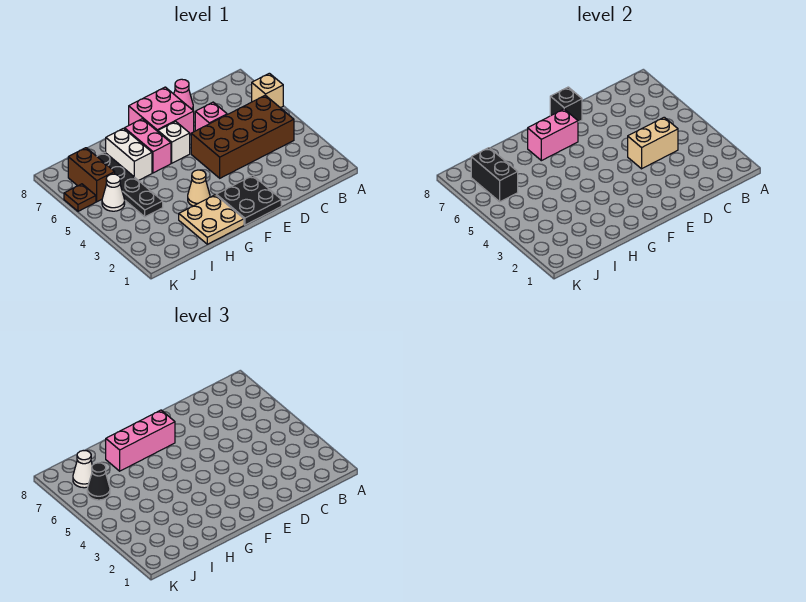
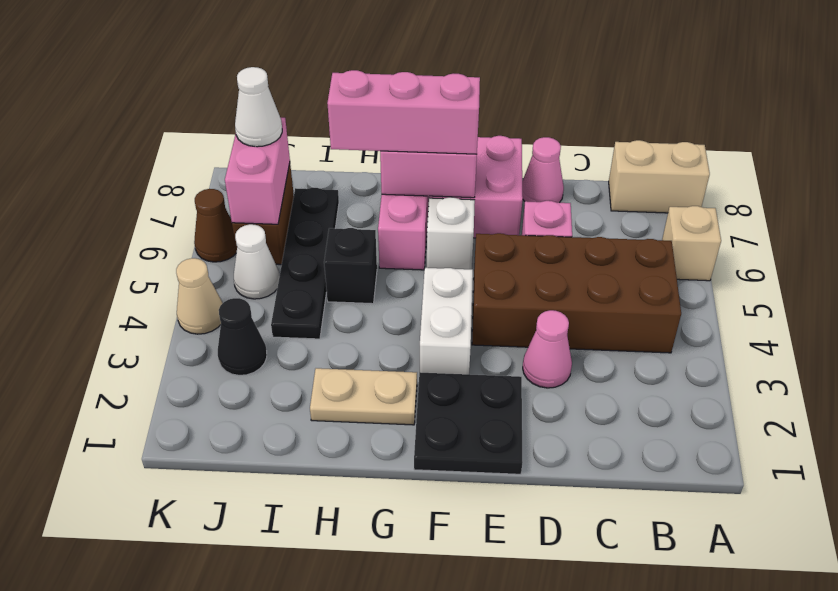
tan 1x2 brick [628,117,678,169] -> tan 1x2 brick moved to [609,140,710,213]
none -> pink 1x1 cone [523,310,572,388]
black 1x1 brick [550,87,582,122] -> black 1x1 brick moved to [324,228,377,304]
tan 2x2 plate [179,195,244,244] -> tan 1x2 plate [310,368,417,425]
tan 1x1 cone [188,170,210,206] -> tan 1x1 cone moved to [176,258,223,334]
white 1x2 brick [106,128,152,181] -> white 1x2 brick moved to [420,268,473,374]
black 1x2 brick [471,148,518,202] -> pink 1x2 brick [225,118,290,224]
black 1x1 cone [87,463,110,500] -> black 1x1 cone moved to [218,298,267,375]
brown 1x1 plate [64,184,96,211] -> brown 1x1 cone [194,189,237,262]

